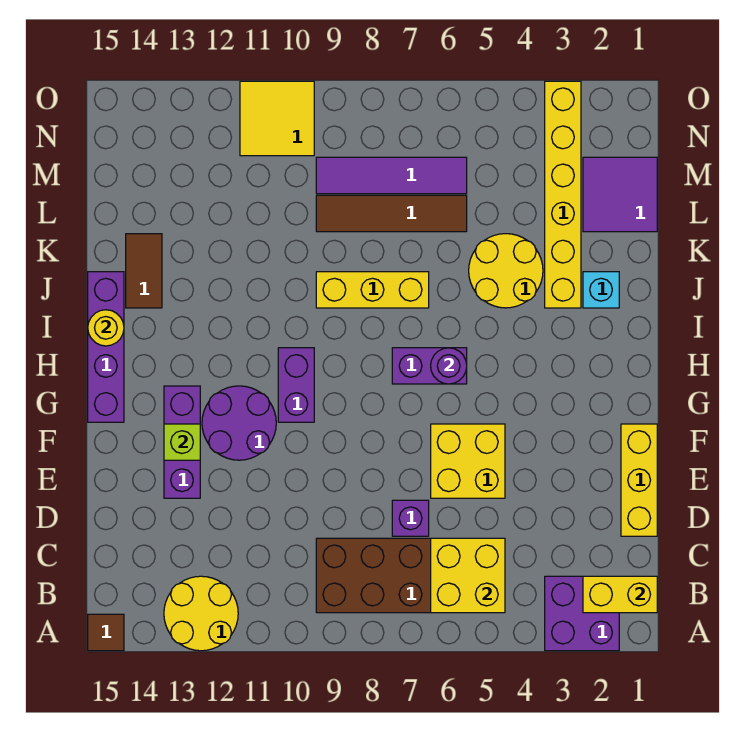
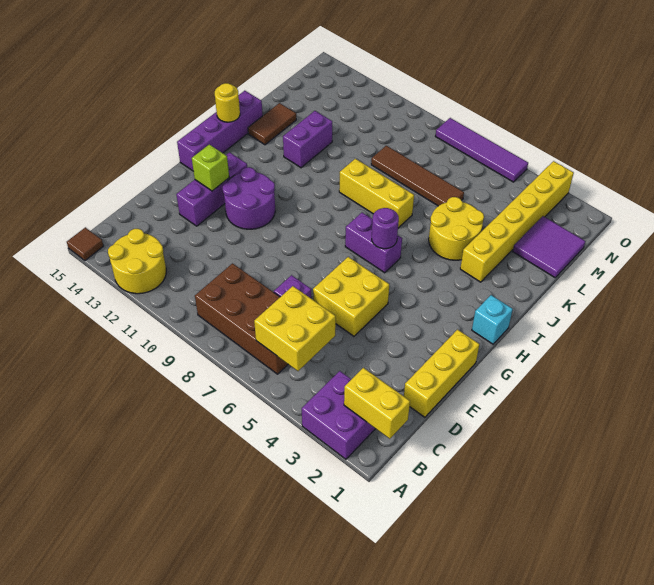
purple 1x2 brick [278,348,314,422] -> purple 1x2 brick moved to [283,111,332,168]
cyan 1x1 brick [583,272,619,308] -> cyan 1x1 brick moved to [472,295,513,344]
purple 1x4 tile [316,157,467,194] -> purple 1x4 tile moved to [435,118,528,182]
yellow 2x2 tile [240,81,314,156] -> none

